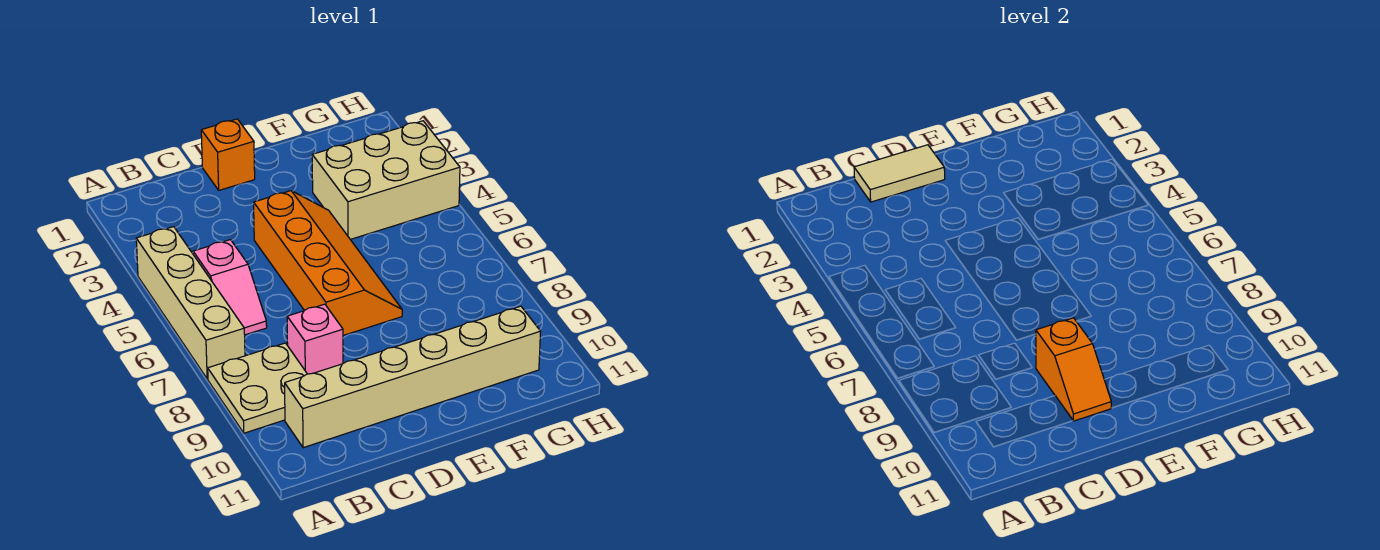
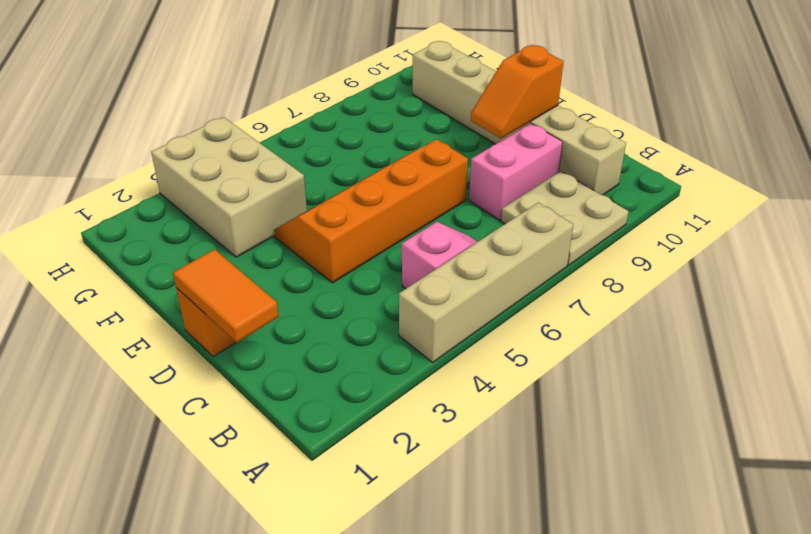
tan 1x2 tile [854,145,945,202] -> orange 1x2 tile [173,249,279,343]
pink 1x1 brick [287,304,343,374] -> pink 1x2 brick [469,124,563,220]
orange 1x2 slope [1036,318,1111,421] -> orange 1x2 slope turned to [471,45,564,139]

